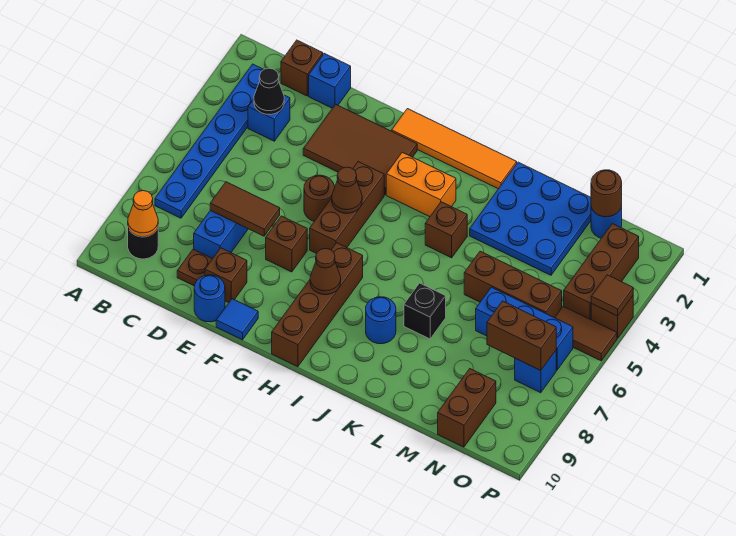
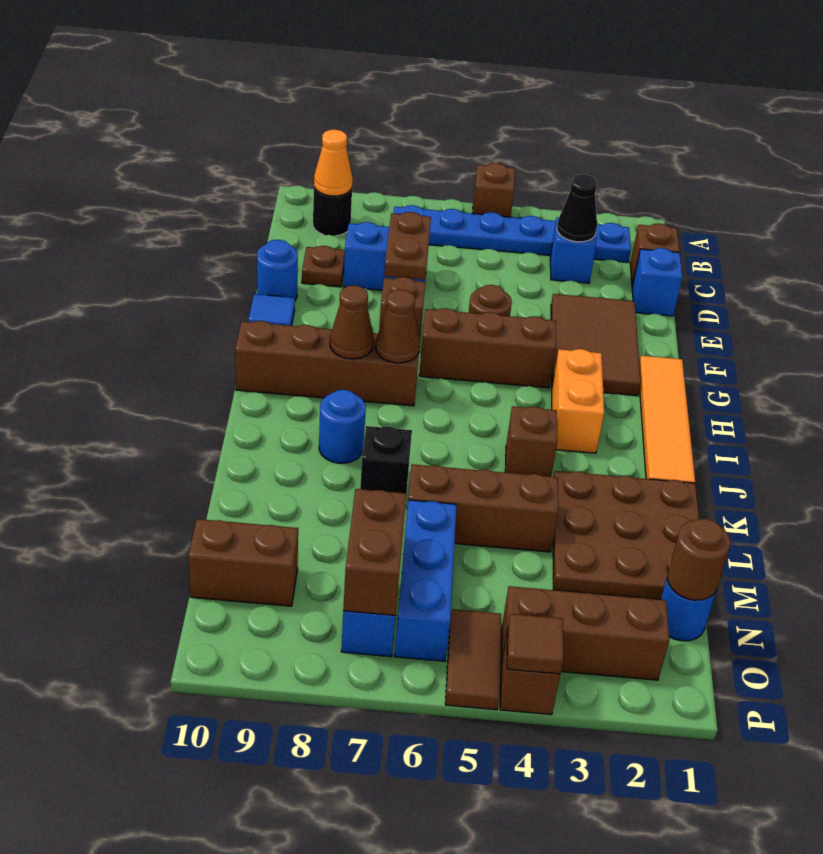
brown 1x2 tile [210,182,280,236] -> brown 1x2 plate [384,212,431,280]
brown 1x1 brick [205,248,247,303] -> brown 1x1 brick moved to [473,163,515,217]
brown 1x1 cone [332,167,362,213] -> brown 1x1 cone moved to [376,289,420,363]
blue 3x3 plate [470,162,591,275] -> brown 3x3 plate [553,471,699,599]
brown 1x3 brick [464,251,562,318] -> brown 1x3 brick turned to [408,464,558,552]

